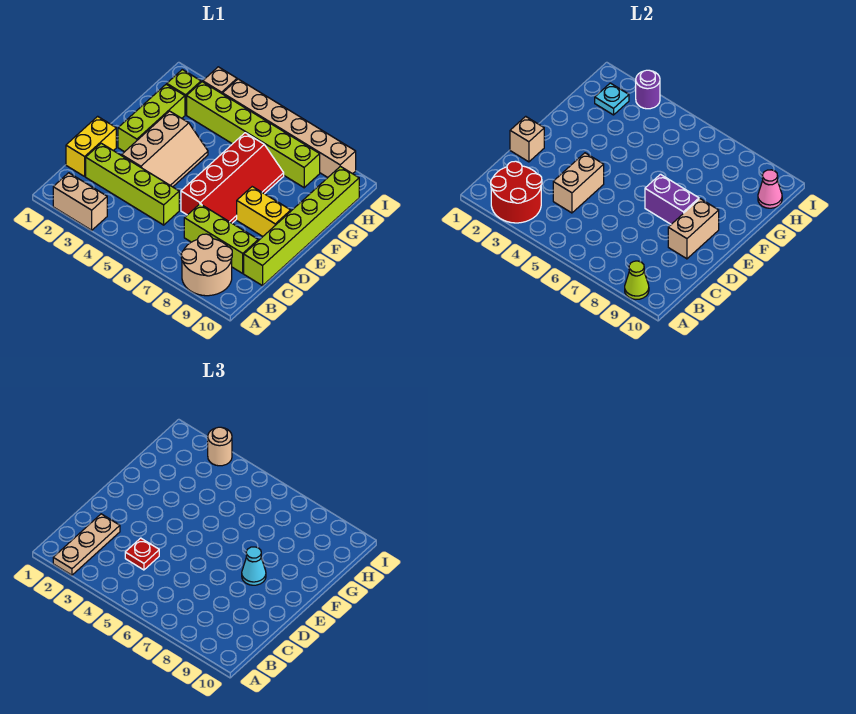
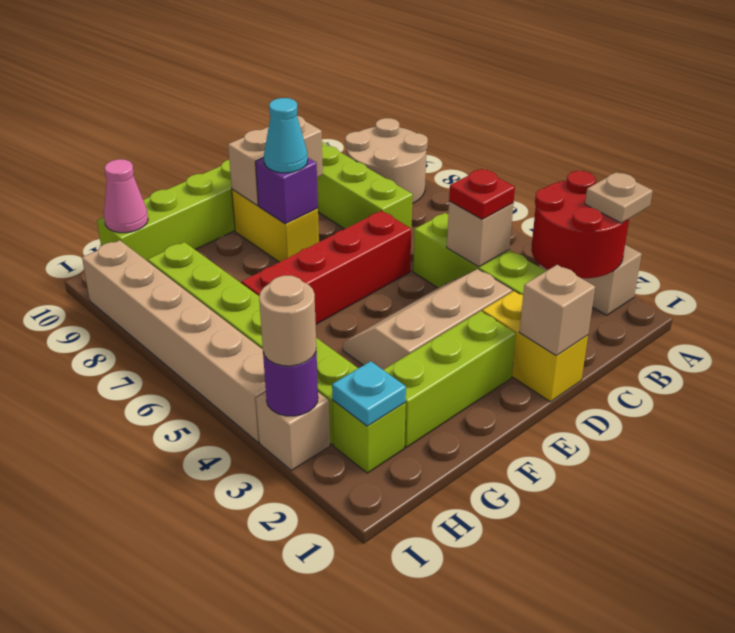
tan 1x3 plate [53,514,120,575] -> tan 1x1 plate [585,172,653,223]
lime 1x1 cone [625,261,649,299] -> none
yellow 1x2 brick [66,116,116,176] -> yellow 1x2 brick turned to [482,291,588,402]
tan 1x2 brick [553,153,604,213] -> tan 1x1 brick [447,201,514,267]
purple 1x2 brick [645,174,699,224] -> purple 1x1 brick [256,158,318,224]

